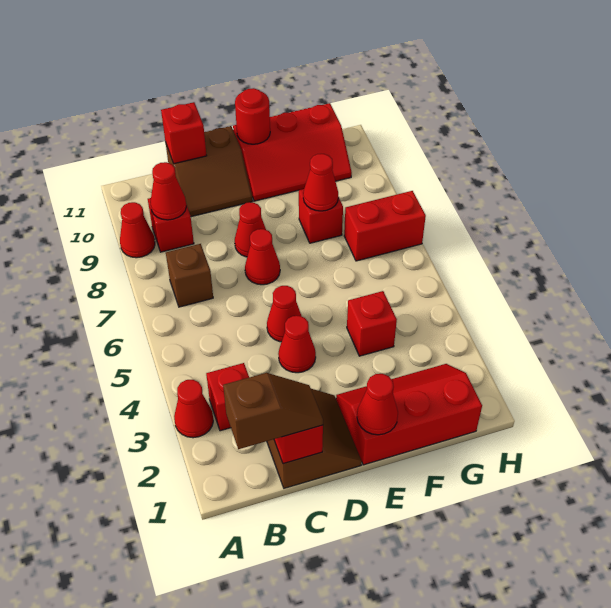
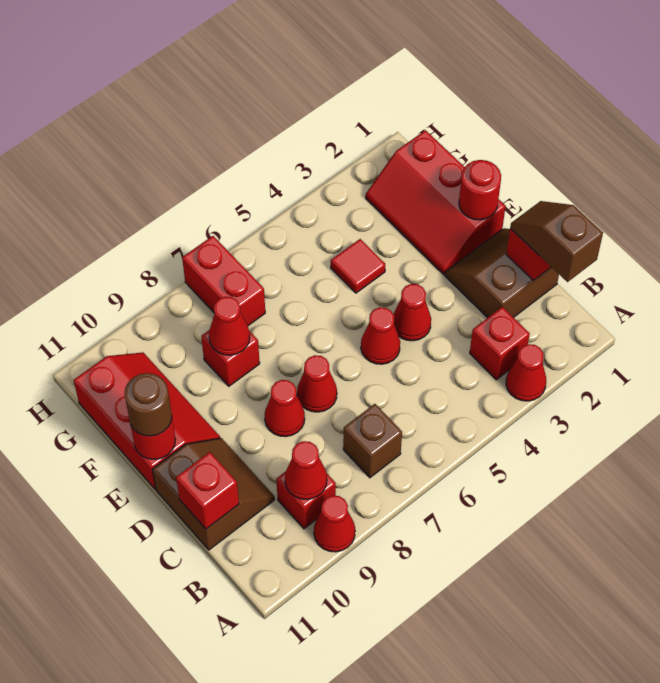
red 1x1 cone [357,374,398,435] -> red 1x1 round brick [459,160,501,220]
none -> brown 1x1 round brick [124,373,172,436]
red 1x1 brick [347,291,397,356] -> red 1x1 tile [331,239,385,293]

